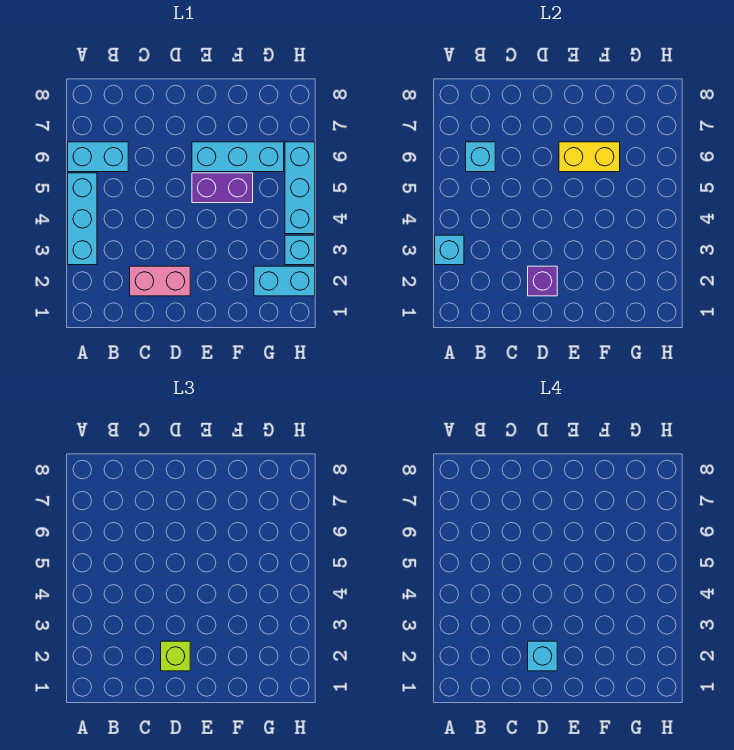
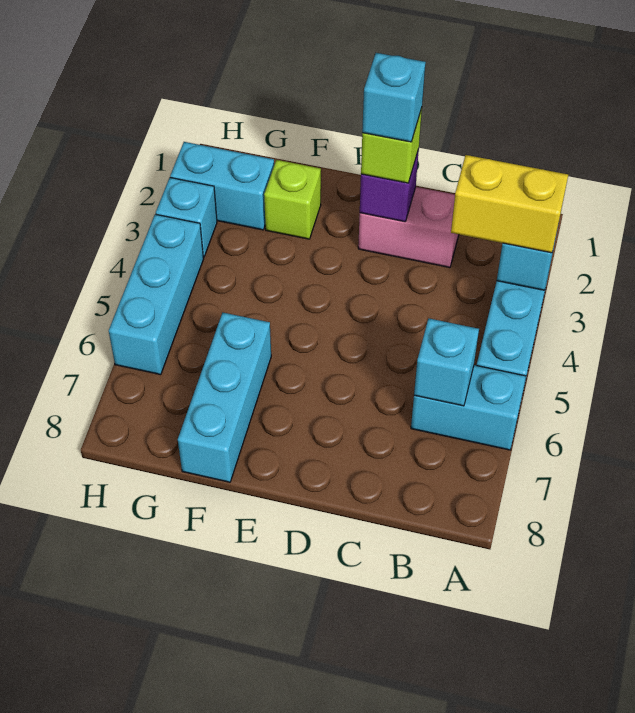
purple 1x2 brick [192,173,253,203] -> none
cyan 1x3 brick [192,142,284,172] -> cyan 1x3 brick turned to [178,313,271,482]
yellow 1x2 brick [559,142,620,172] -> yellow 1x2 brick moved to [451,155,568,253]
none -> lime 1x1 brick [264,160,321,239]

